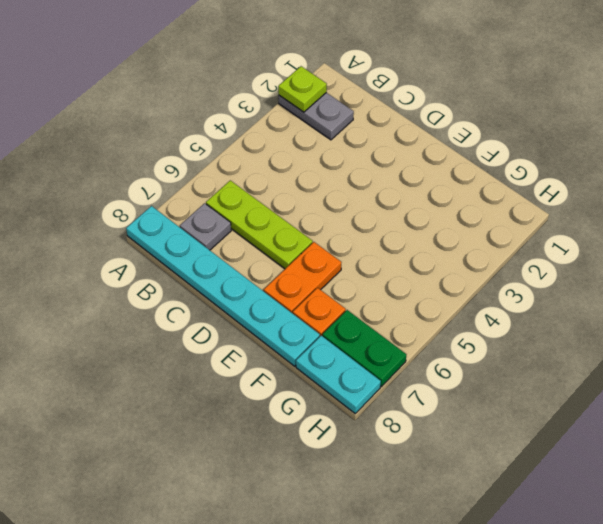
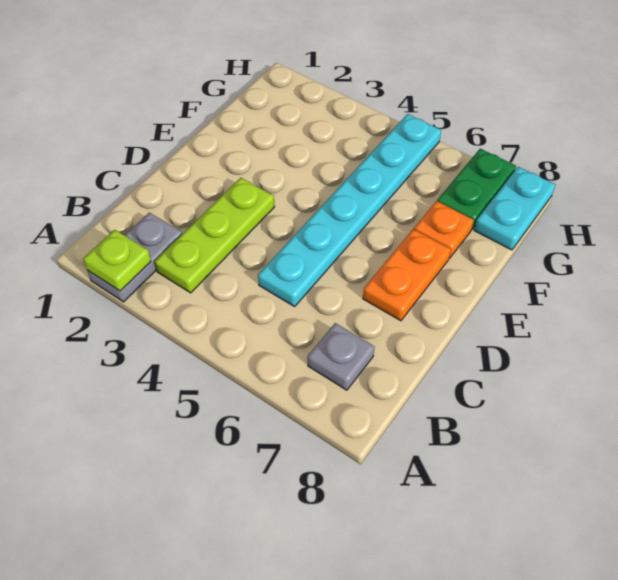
cyan 1x6 plate [126,206,320,366] -> cyan 1x6 plate moved to [258,114,441,307]
lime 1x3 plate [206,180,313,269] -> lime 1x3 plate moved to [155,178,275,293]
orange 1x2 plate [264,242,341,313] -> orange 1x2 plate turned to [363,229,451,321]

